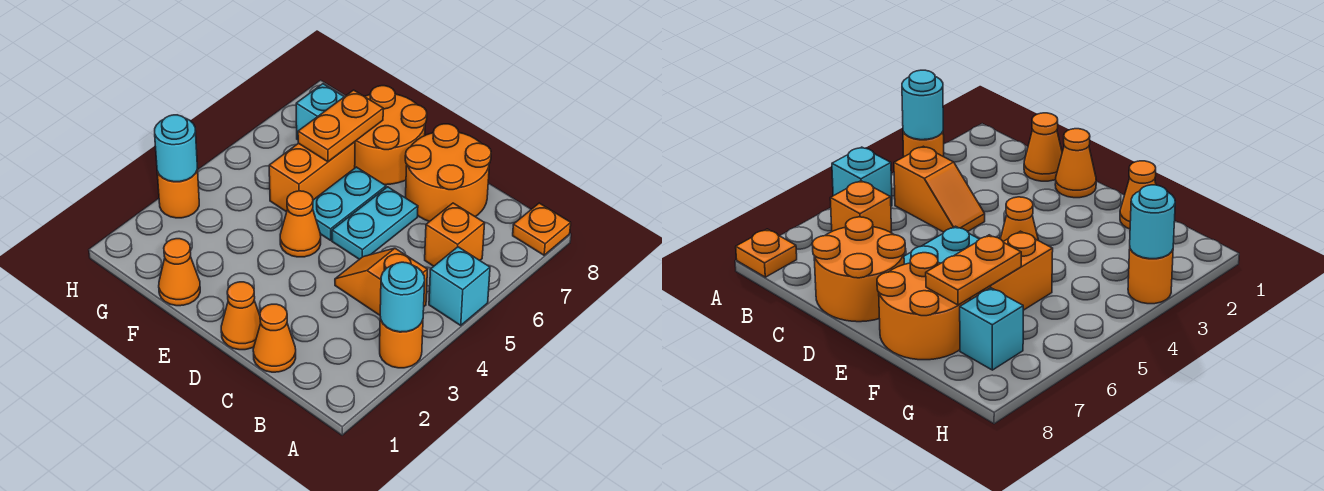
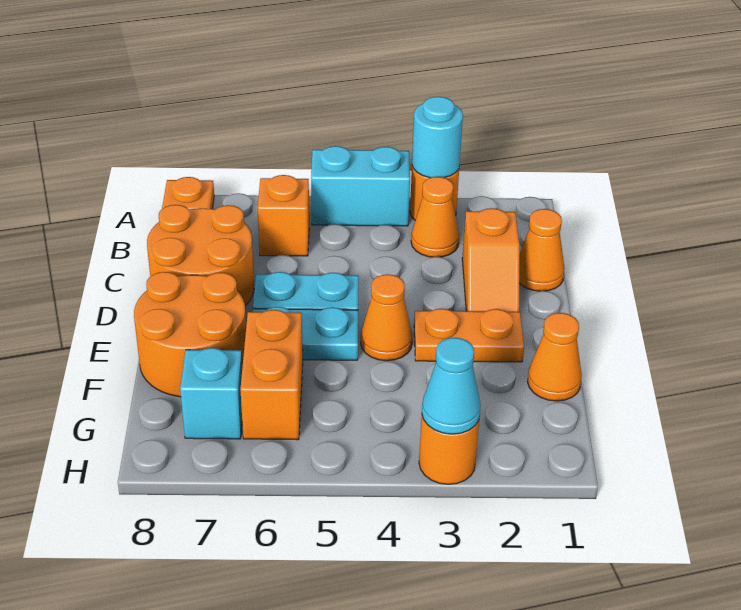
cyan 1x1 brick [429,247,490,325] -> cyan 1x2 brick [311,146,410,226]
orange 1x2 slope [335,248,427,315] -> orange 1x2 slope moved to [462,208,519,312]
orange 1x1 cone [221,282,261,350] -> orange 1x1 cone moved to [411,177,459,257]
orange 1x2 brick [269,142,355,212] -> orange 1x2 brick turned to [240,310,303,440]
orange 1x2 plate [298,90,383,162] -> orange 1x2 plate moved to [414,309,524,362]
cyan 1x1 round brick [155,115,197,182] -> cyan 1x1 cone [422,338,481,434]

